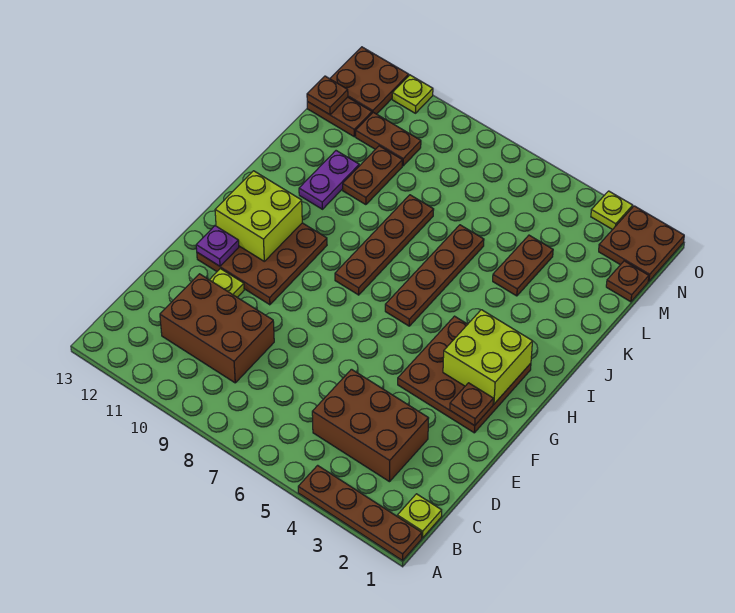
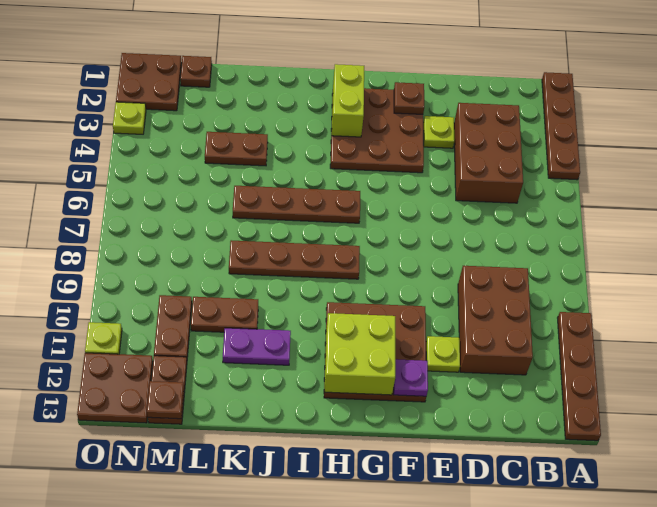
none -> brown 1x4 plate [558,312,601,441]
lime 1x1 plate [397,494,442,538] -> lime 1x1 plate moved to [423,116,454,148]
lime 2x2 brick [443,310,533,404] -> lime 1x2 brick [332,64,364,137]

